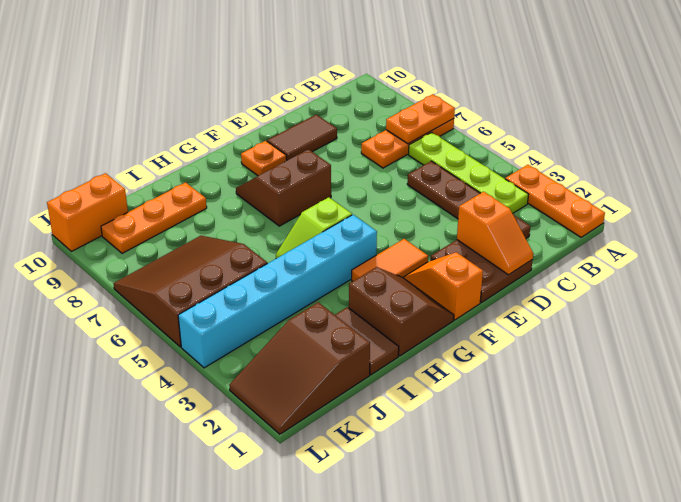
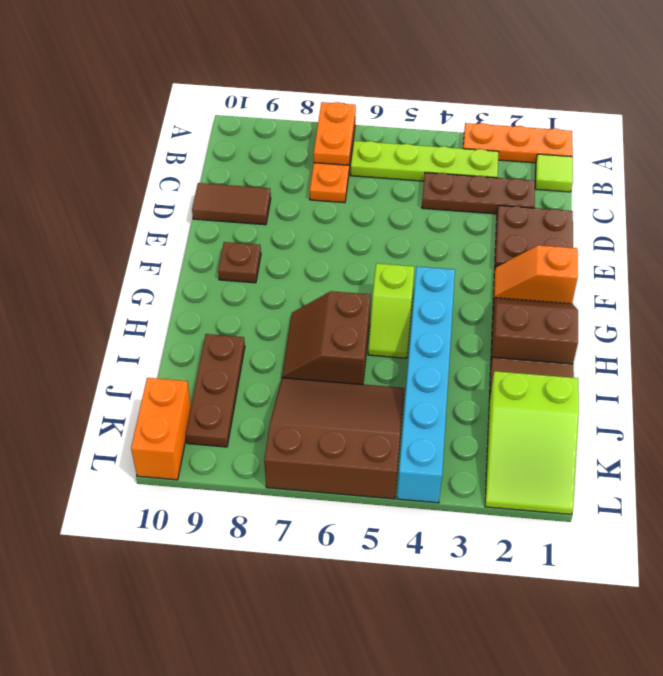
none -> lime 1x1 tile [535,154,573,192]
brown 1x4 plate [407,161,530,238] -> brown 1x3 plate [422,173,535,214]
orange 1x2 slope [457,192,533,275] -> none
brown 1x2 tile [267,114,337,160] -> brown 1x2 tile turned to [192,183,271,225]
orange 1x2 tile [352,239,428,281] -> none
brown 2x2 slope [236,149,331,226] -> brown 2x2 slope moved to [282,291,371,384]
orange 1x1 plate [241,141,287,176] -> brown 1x1 plate [218,242,261,283]
orange 1x3 plate [101,182,207,253] -> brown 1x3 plate [186,334,245,447]
brown 2x3 slope [229,302,370,434] -> lime 2x3 slope [485,371,579,514]
brown 3x3 slope [113,236,267,347] -> brown 3x3 slope turned to [264,378,404,499]

